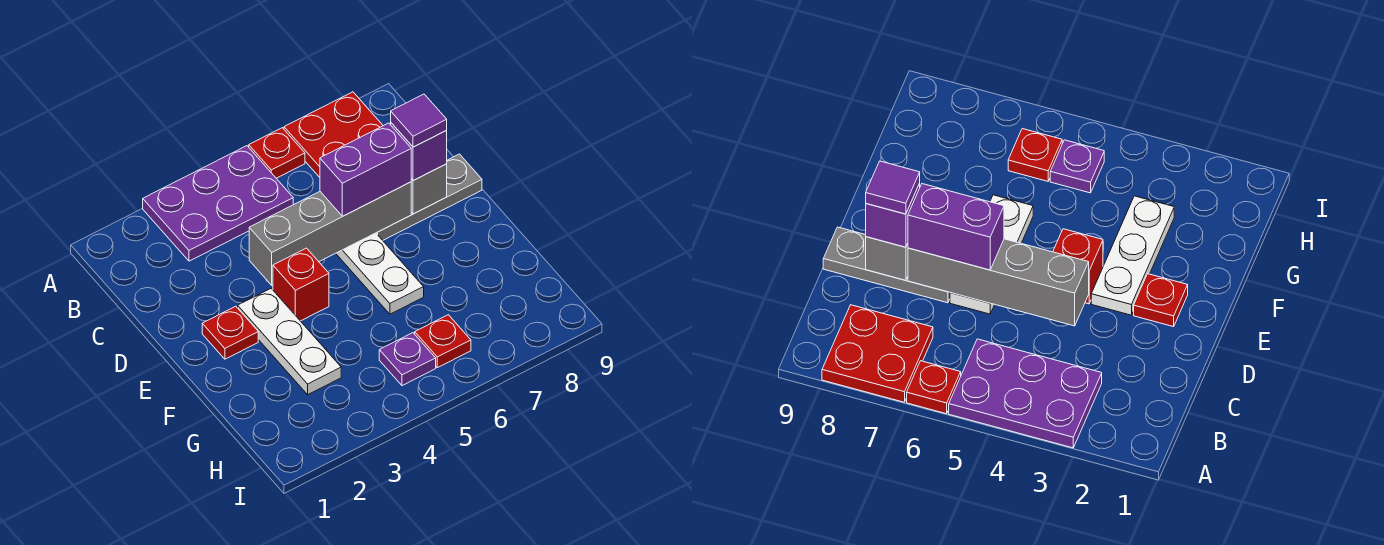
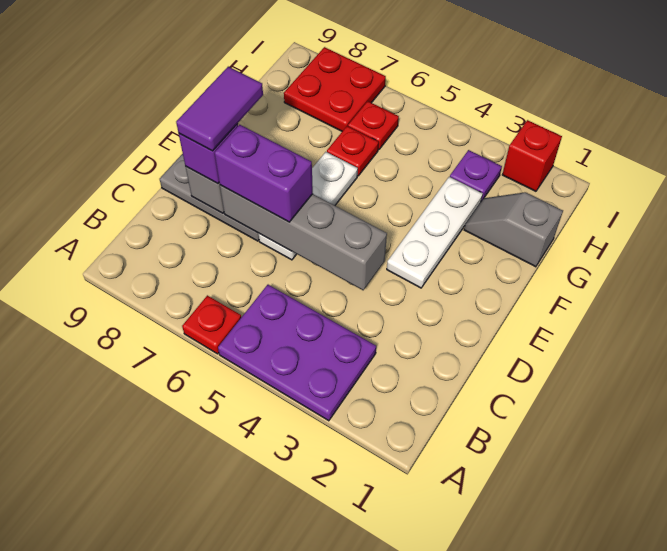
red 2x2 plate [284,92,383,177] -> red 2x2 plate moved to [284,47,386,131]
purple 1x1 tile [391,94,447,147] -> purple 1x2 tile [176,67,263,151]
red 1x1 plate [202,306,258,359] -> red 1x1 plate moved to [327,126,379,176]
red 1x1 brick [273,248,329,321] -> red 1x1 brick moved to [502,120,562,191]
none -> grey 1x2 slope [464,192,563,267]
purple 1x1 plate [379,333,436,386] -> purple 1x1 plate moved to [450,150,502,201]

